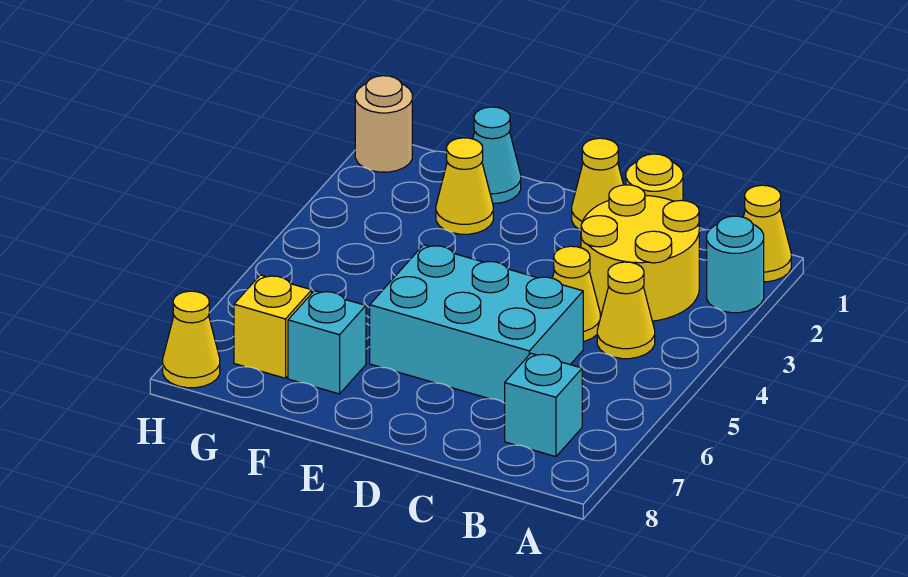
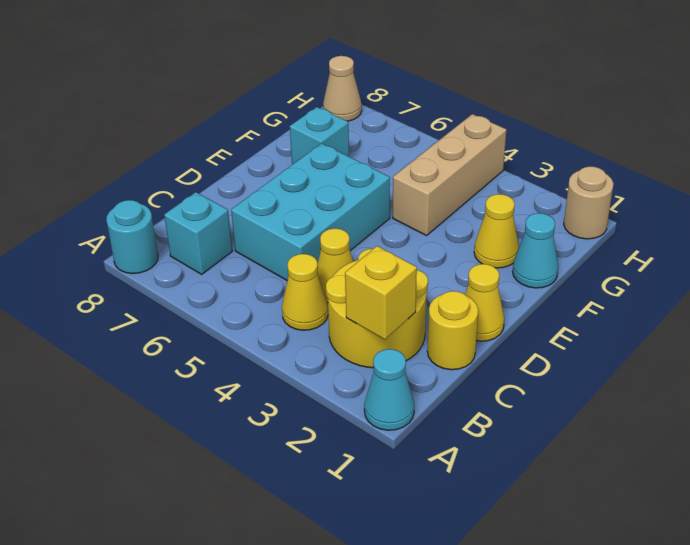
yellow 1x1 cone [743,185,791,282] -> cyan 1x1 cone [364,349,414,430]
cyan 1x1 round brick [707,216,764,313] -> cyan 1x1 round brick moved to [106,200,158,274]
none -> tan 1x3 brick [393,114,506,236]
yellow 1x1 brick [234,275,312,378] -> yellow 1x1 brick moved to [345,246,417,340]
yellow 1x1 cone [163,291,220,388] -> tan 1x1 cone [323,56,362,121]

